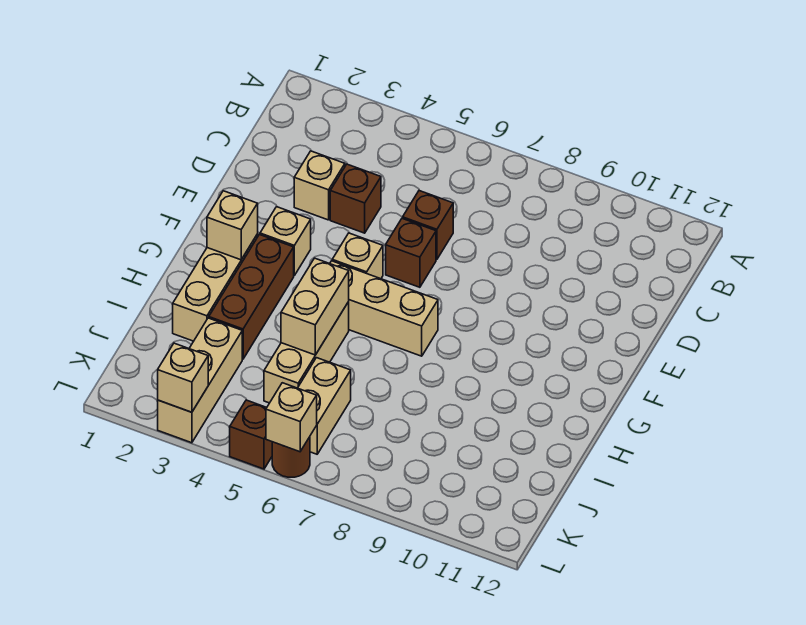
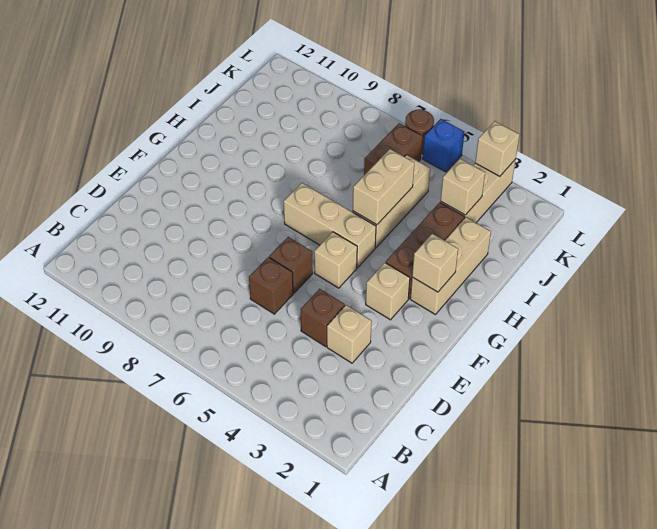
tan 1x2 brick [298,358,351,454] -> brown 1x2 brick [364,123,423,175]
brown 1x1 brick [230,400,272,469] -> blue 1x1 brick [423,119,464,172]
tan 1x1 brick [266,383,317,452] -> tan 1x1 brick moved to [441,159,485,215]

